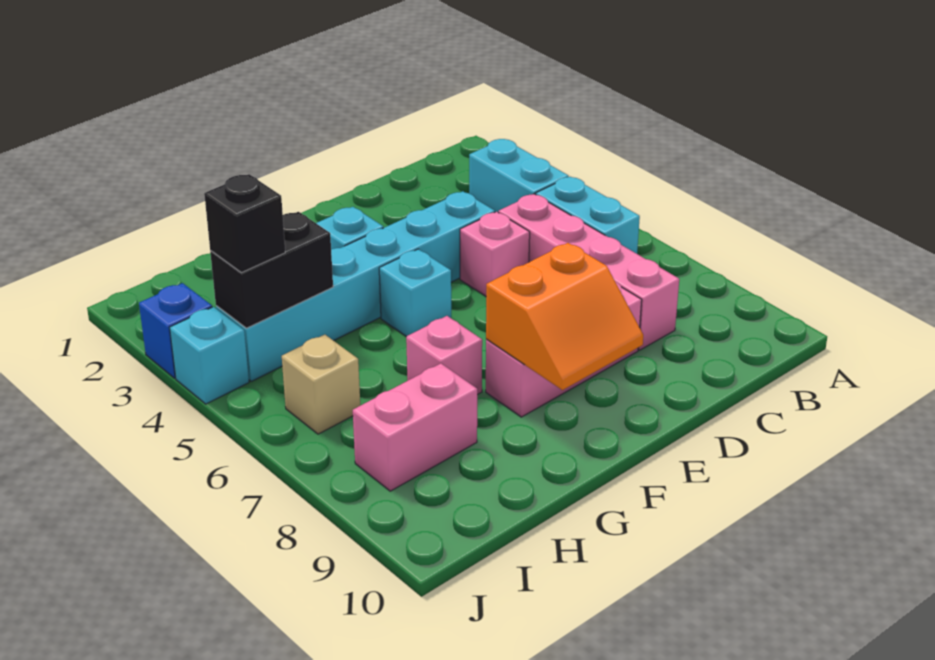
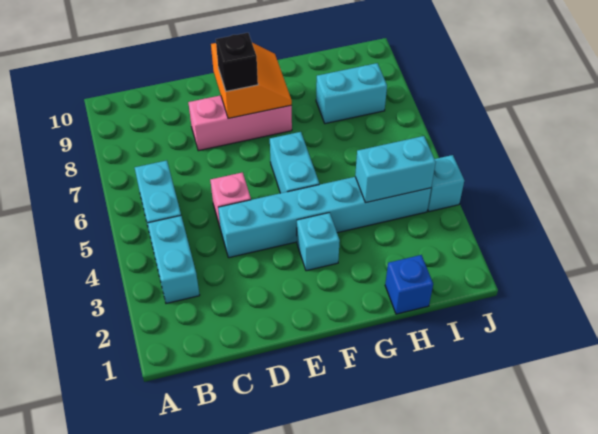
pink 1x4 brick [498,194,679,350] -> none
orange 2x2 slope [486,243,643,390] -> orange 2x2 slope turned to [211,43,292,119]
cyan 1x1 brick [379,249,451,336] -> cyan 1x2 brick [270,132,319,193]
pink 1x1 brick [406,316,482,395] -> none
black 1x2 brick [210,212,333,328] -> cyan 1x2 brick [355,136,436,203]
pink 1x2 brick [353,363,477,491] -> cyan 1x2 brick [316,63,387,124]
black 1x1 brick [204,174,285,273] -> black 1x1 brick moved to [216,33,258,91]
tan 1x1 brick [282,335,360,434] -> none
blue 1x1 brick [139,283,212,378] -> blue 1x1 brick moved to [385,255,433,314]

